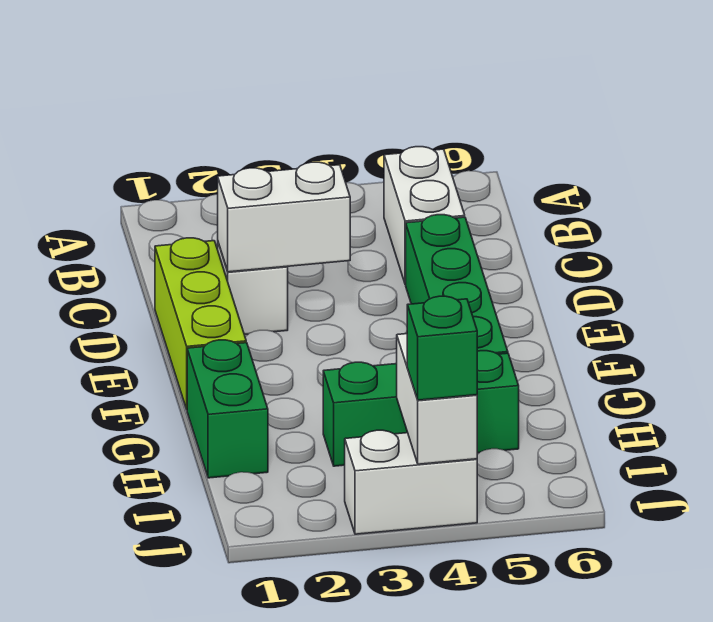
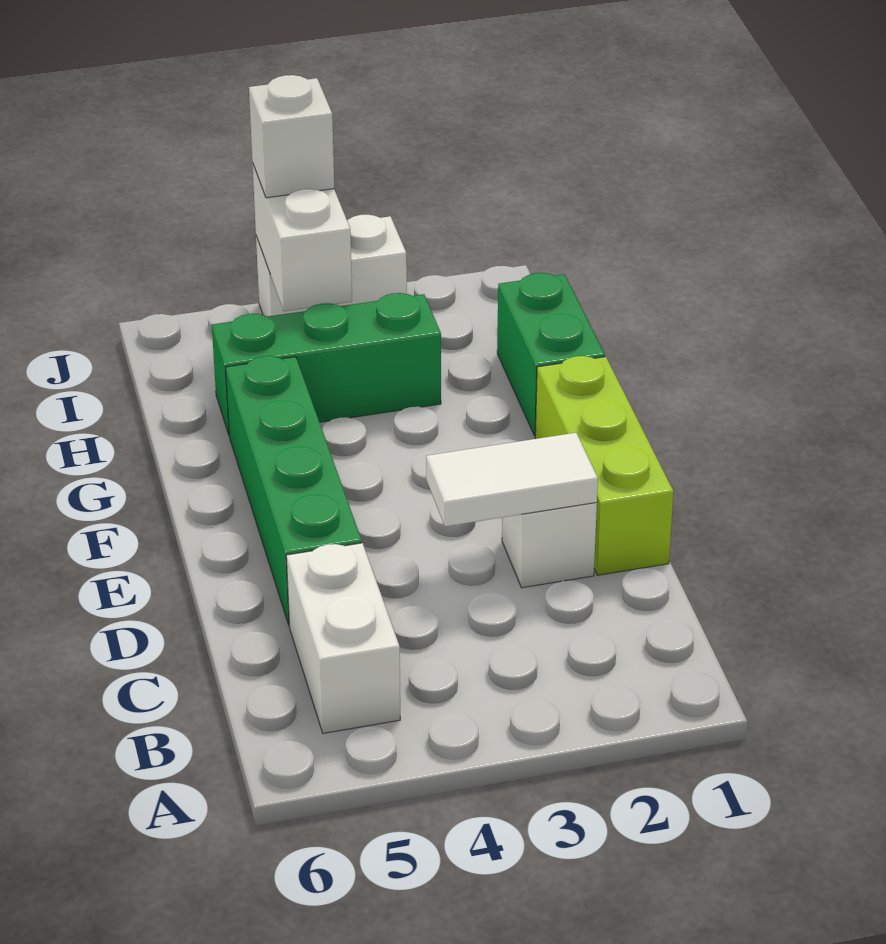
white 1x2 brick [218,162,350,272] -> white 1x2 tile [426,433,598,526]
green 1x1 brick [407,296,477,400] -> white 1x1 brick [249,75,334,198]

